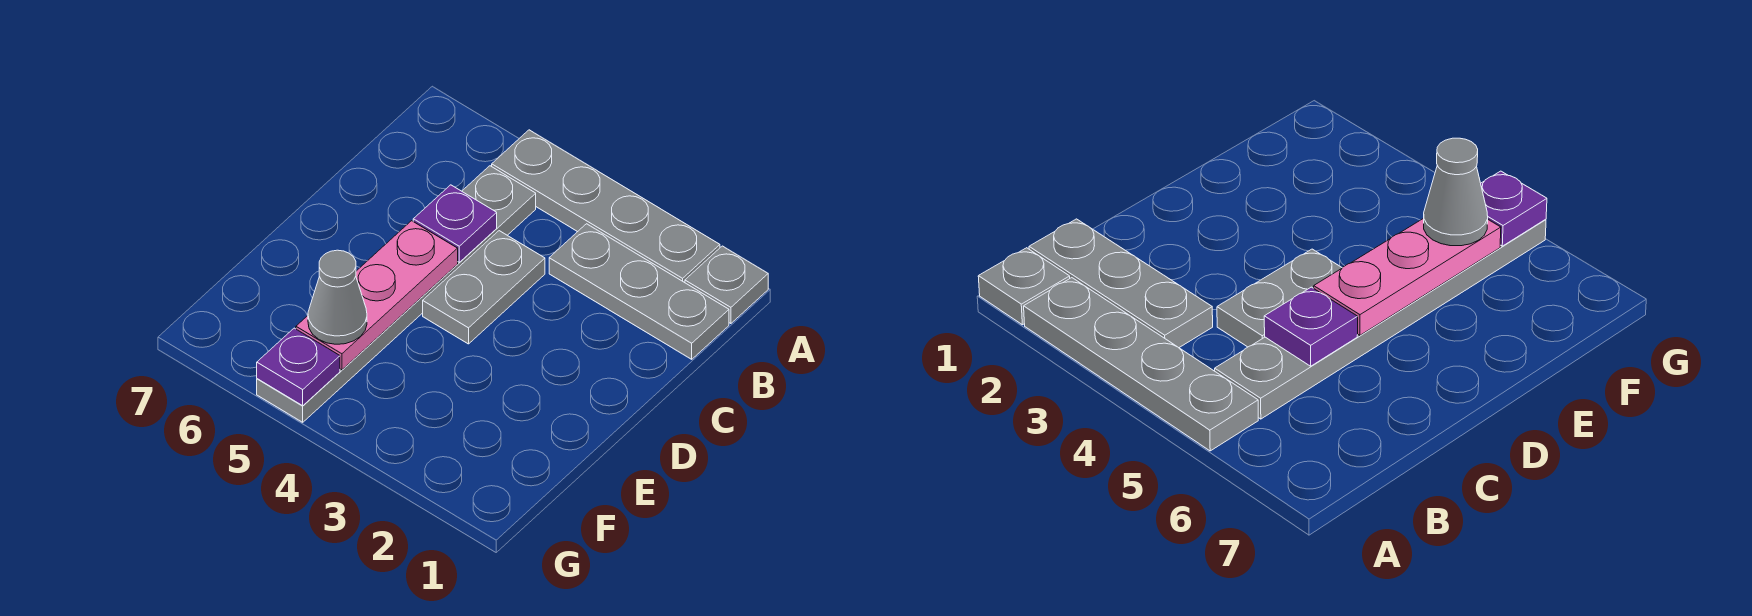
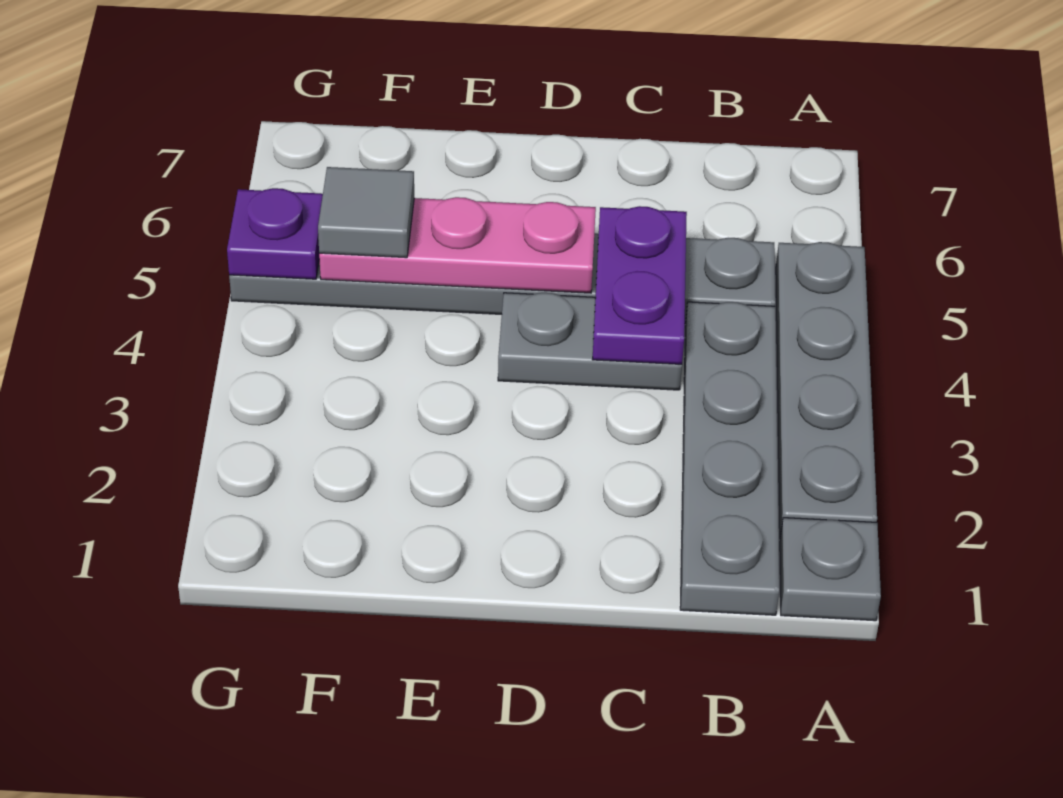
grey 1x3 plate [549,224,729,359] -> grey 1x4 plate [680,302,779,615]
purple 1x1 plate [413,185,497,262] -> purple 1x2 plate [592,206,687,364]
grey 1x1 cone [308,250,367,344] -> grey 1x1 tile [318,167,414,258]

